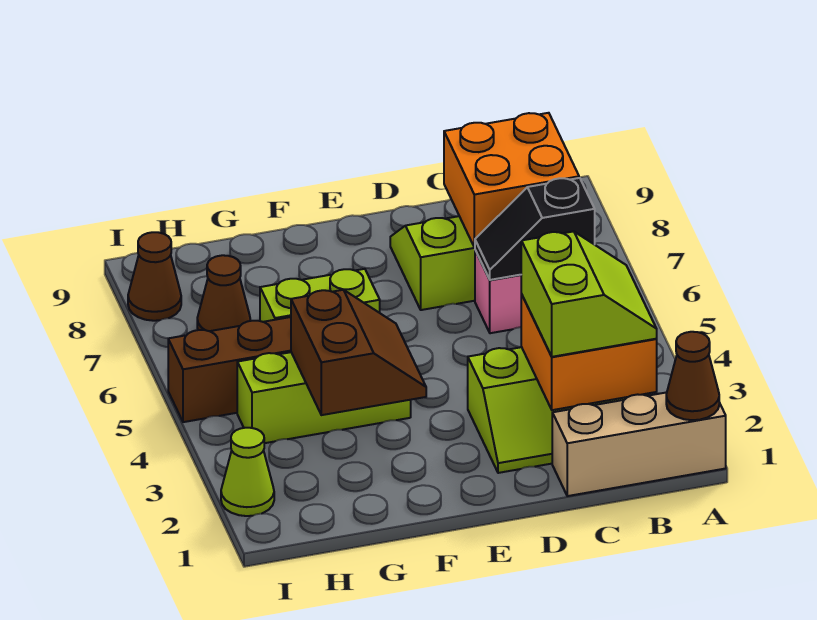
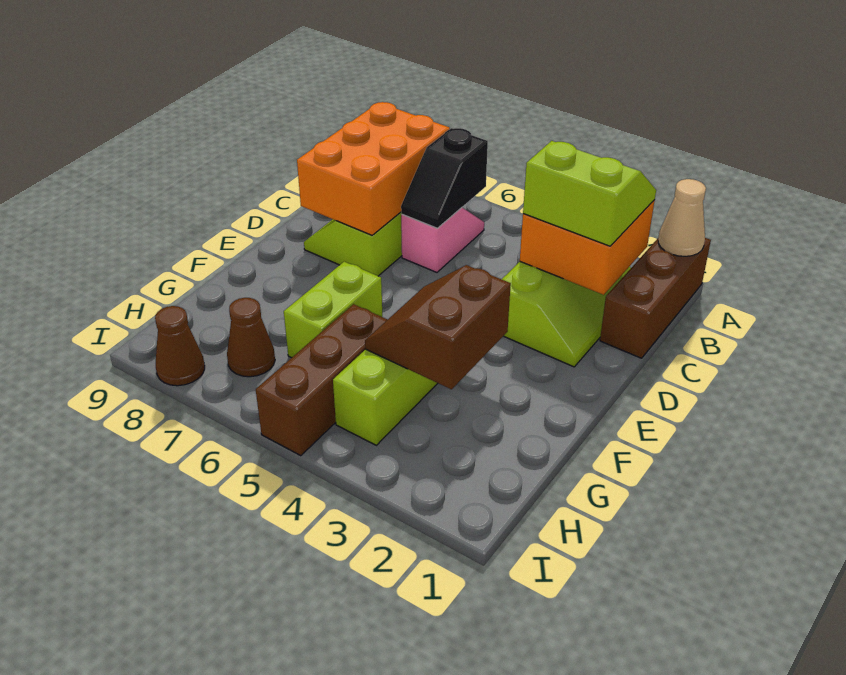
tan 1x3 brick [552,392,726,496] -> brown 1x3 brick [600,238,711,358]
brown 1x1 cone [666,332,719,420] -> tan 1x1 cone [658,179,706,256]
orange 2x2 brick [444,113,579,247] -> orange 2x3 brick [297,102,450,235]
brown 2x2 slope [291,290,426,415] -> brown 2x2 slope turned to [365,265,511,389]
lime 1x1 cone [221,428,274,516] -> none

